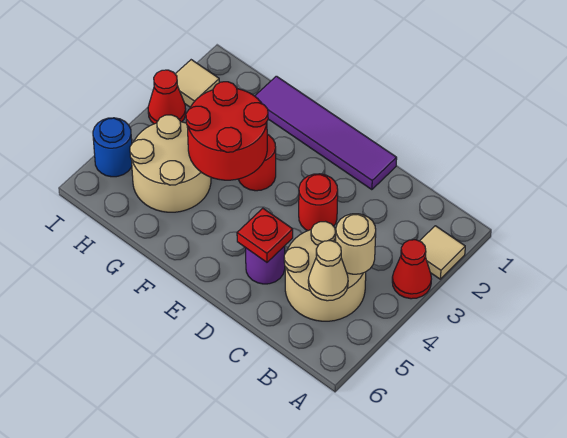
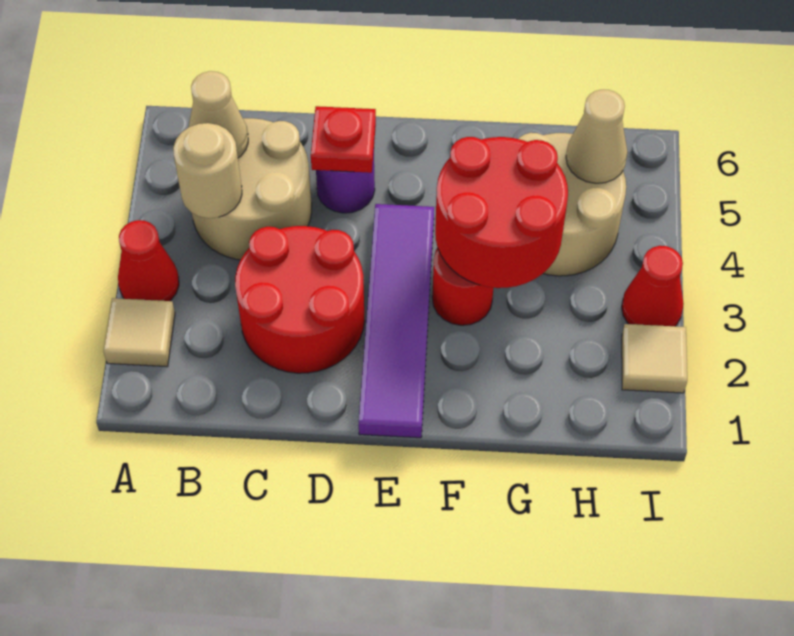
purple 1x4 tile [255,76,397,190] -> purple 1x4 tile turned to [359,204,434,438]
red 1x1 round brick [299,174,338,231] -> red 2x2 round brick [235,226,365,373]
none -> tan 1x1 cone [566,90,628,183]
blue 1x1 round brick [93,118,132,177] -> none

